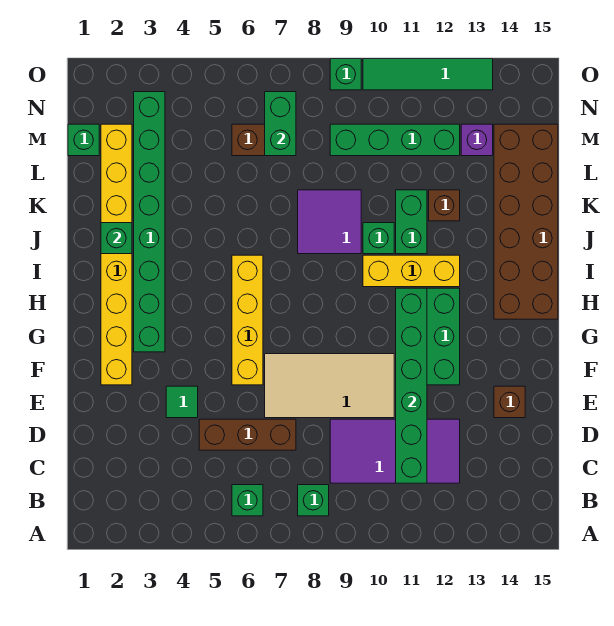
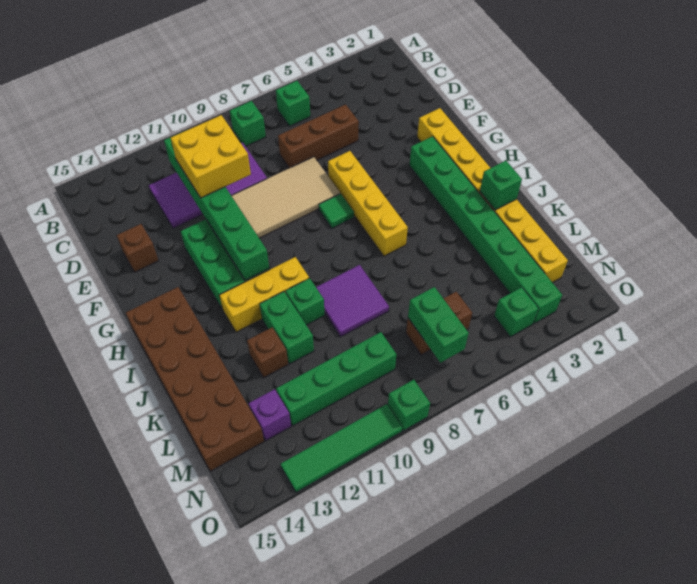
none -> yellow 2x2 brick [171,115,251,198]
green 1x1 tile [166,386,198,418] -> green 1x1 tile moved to [319,194,354,228]
green 1x1 brick [68,124,99,156] -> green 1x1 brick moved to [494,287,538,337]

